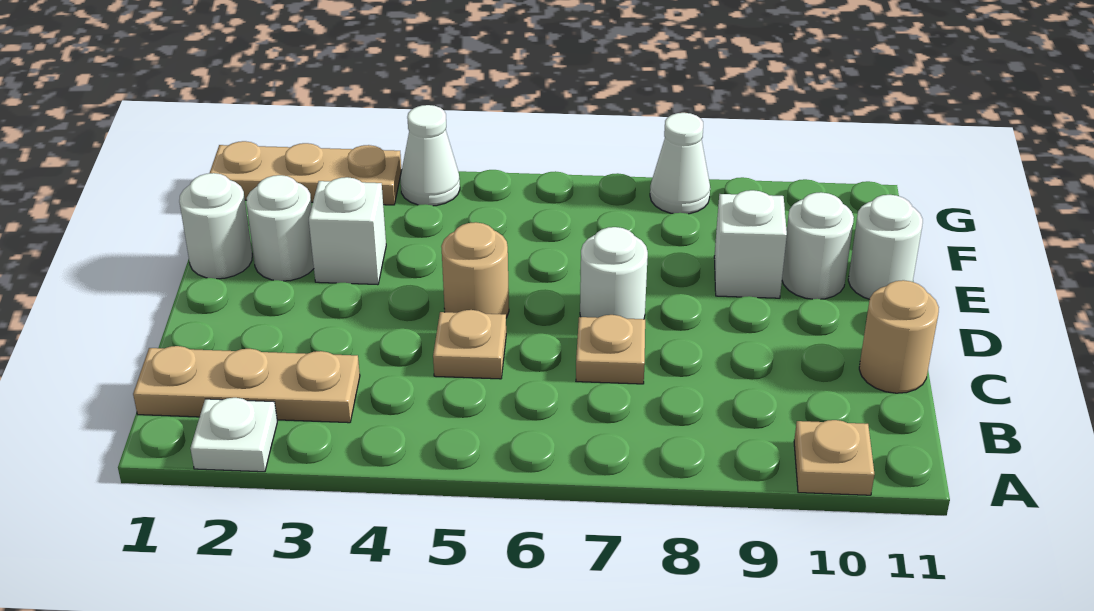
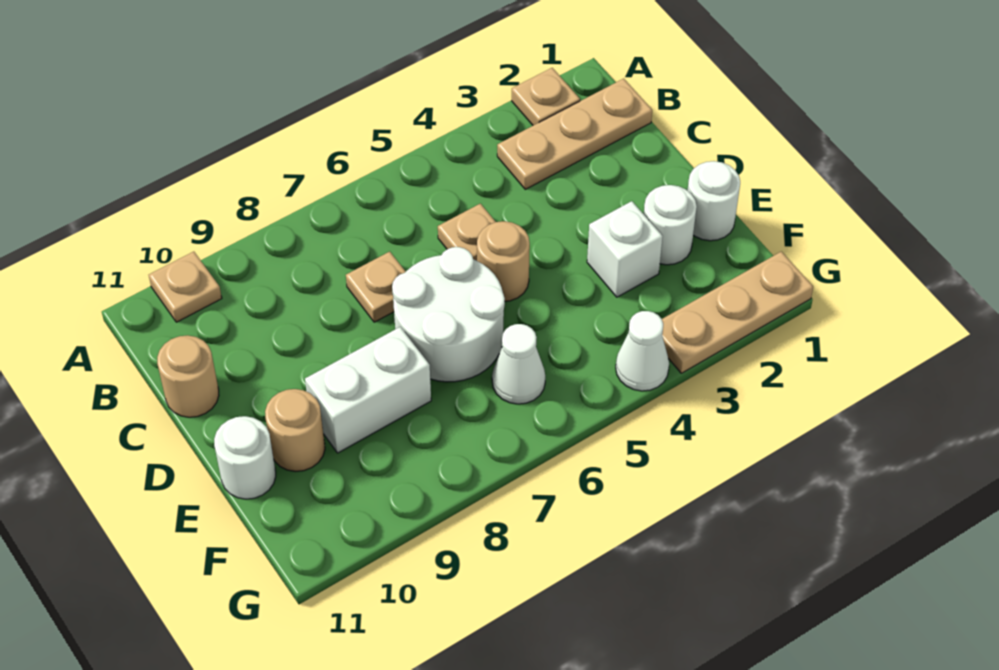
white 1x1 plate [190,398,277,472] -> tan 1x1 plate [512,68,580,125]
white 1x1 round brick [580,227,648,319] -> white 2x2 round brick [392,247,505,382]
white 1x1 brick [714,190,787,298] -> white 1x2 brick [305,327,431,453]
white 1x1 round brick [782,192,854,299] -> tan 1x1 round brick [265,389,325,471]
white 1x1 cone [650,113,710,214] -> white 1x1 cone moved to [492,324,545,404]

